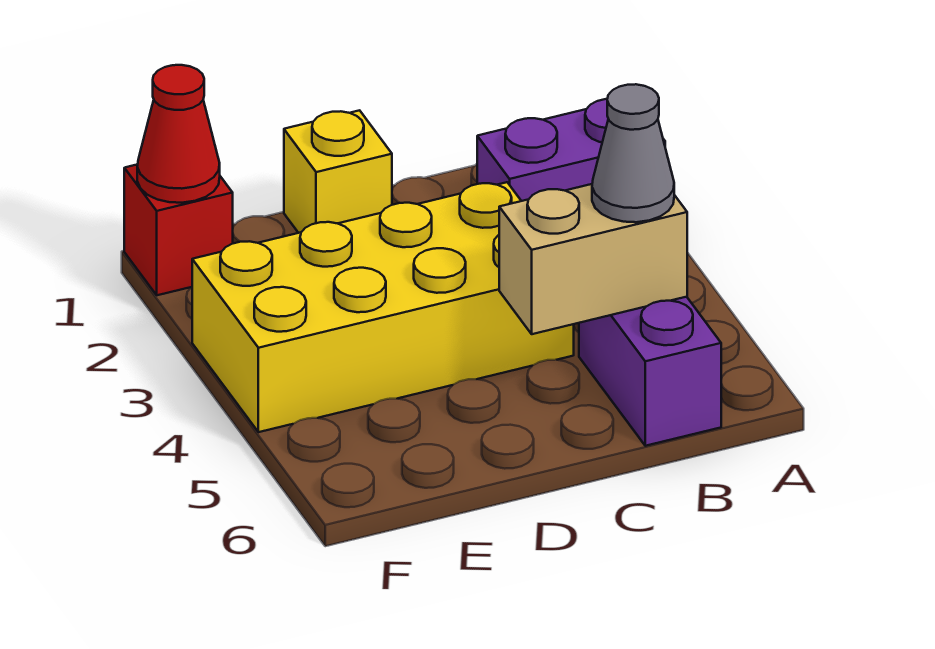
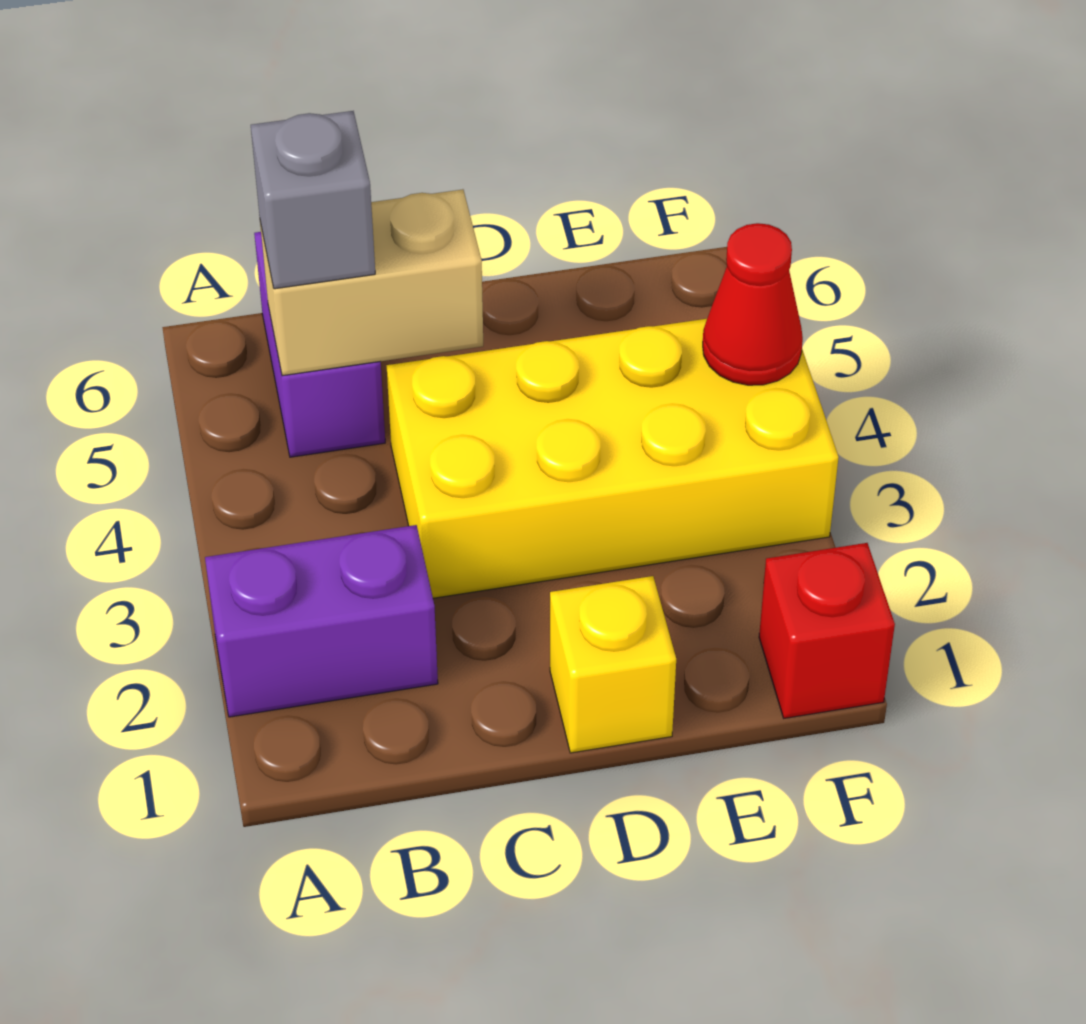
grey 1x1 cone [592,84,674,222] -> grey 1x1 brick [251,111,375,289]
red 1x1 cone [137,65,220,203] -> red 1x1 cone moved to [703,223,803,385]

